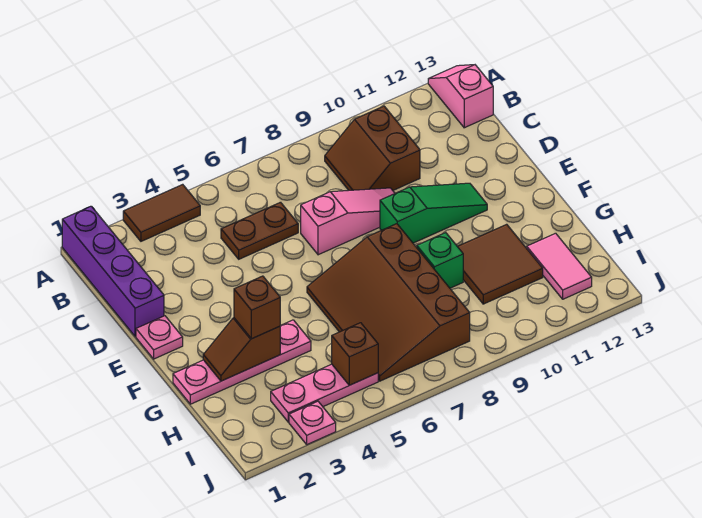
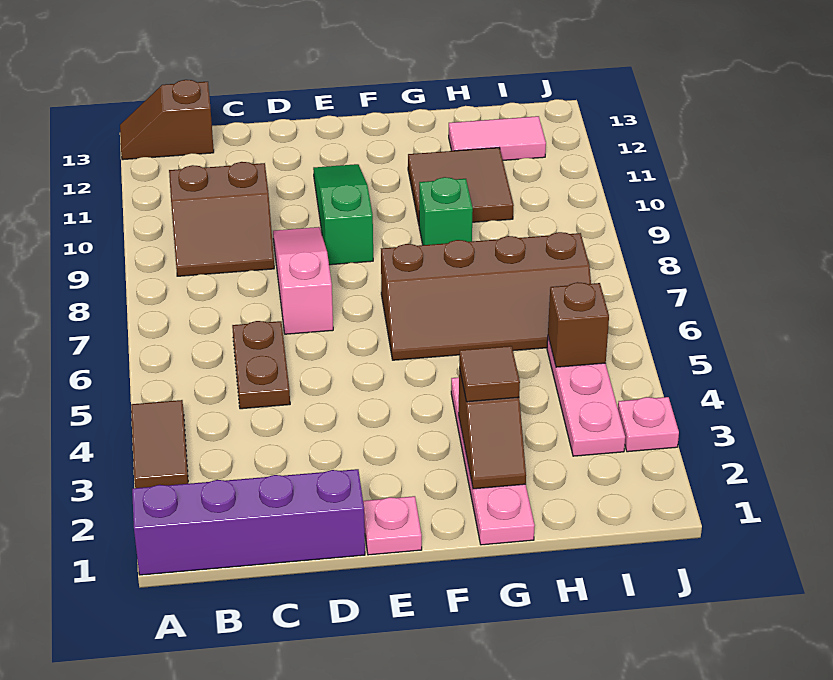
pink 1x2 slope [428,65,493,128] -> brown 1x2 slope [120,80,214,160]
brown 3x4 slope [307,224,470,381] -> brown 2x4 slope [381,232,591,360]
brown 1x1 brick [234,276,280,339] -> brown 1x1 tile [459,346,520,402]

